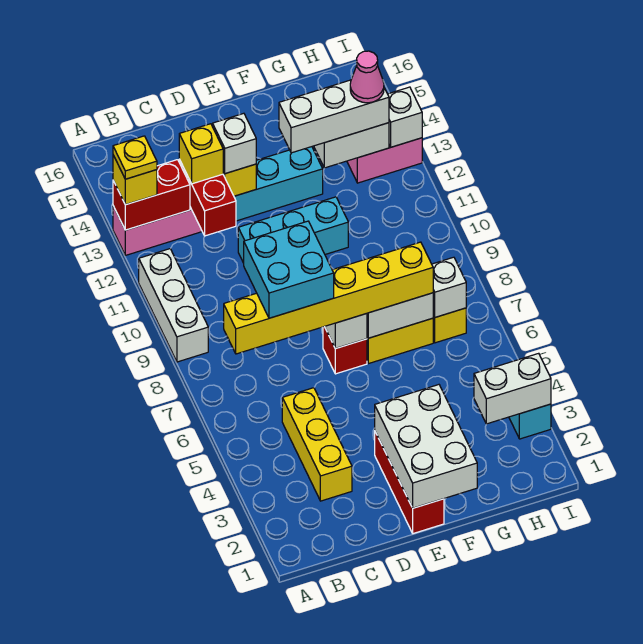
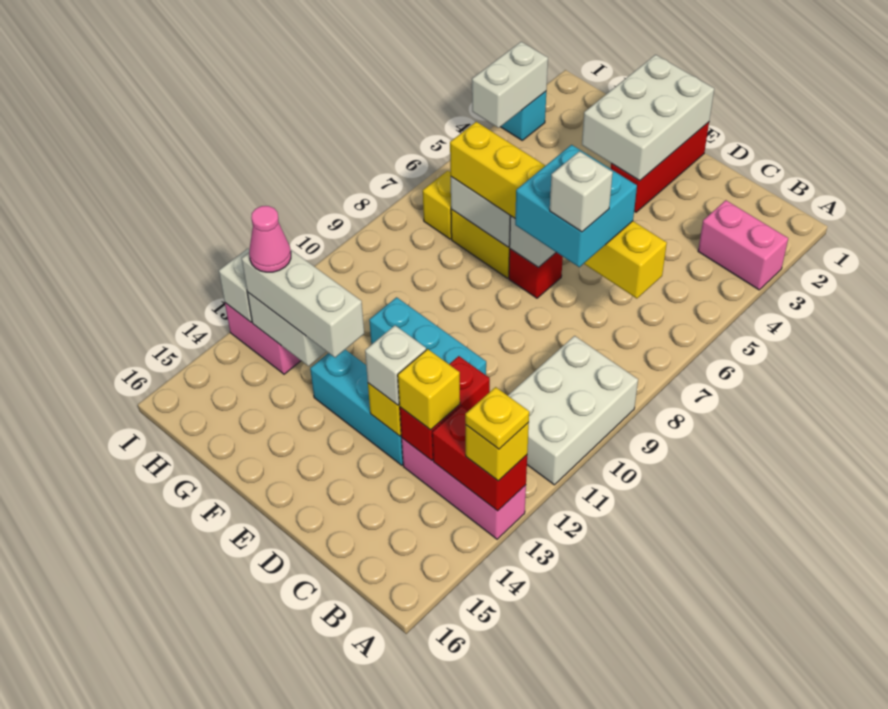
none -> pink 1x2 brick [698,200,788,290]
white 1x3 brick [139,249,208,362] -> white 2x3 brick [508,336,638,485]
yellow 1x3 brick [282,388,352,501] -> none
white 1x2 brick [474,353,551,424] -> white 1x2 brick turned to [472,42,548,128]
white 1x1 brick [432,257,466,317] -> white 1x1 brick moved to [550,151,613,232]

